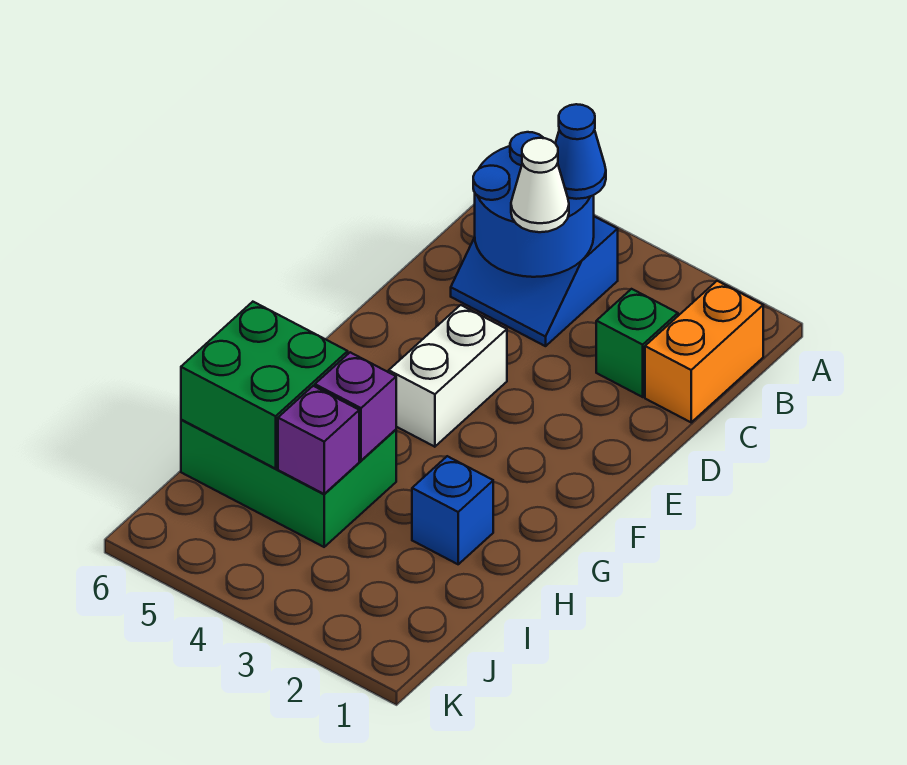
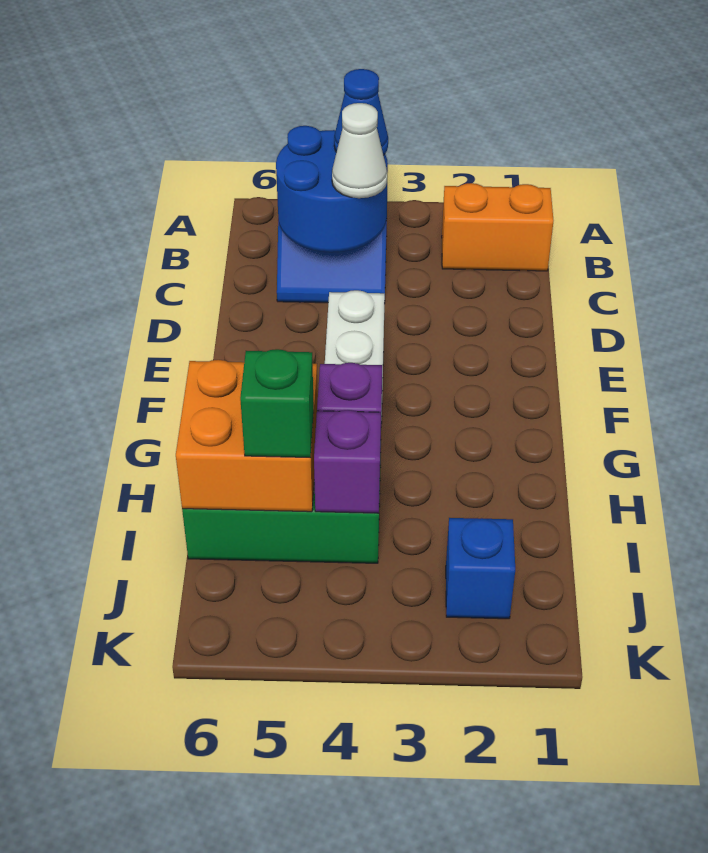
orange 1x2 brick [645,281,763,422] -> orange 1x2 brick turned to [442,183,553,271]
green 1x1 brick [596,289,678,397] -> green 1x1 brick moved to [240,349,314,458]
blue 1x1 brick [412,456,493,564] -> blue 1x1 brick moved to [446,518,515,619]
green 2x2 brick [181,302,348,469] -> orange 2x2 brick [176,360,318,512]

